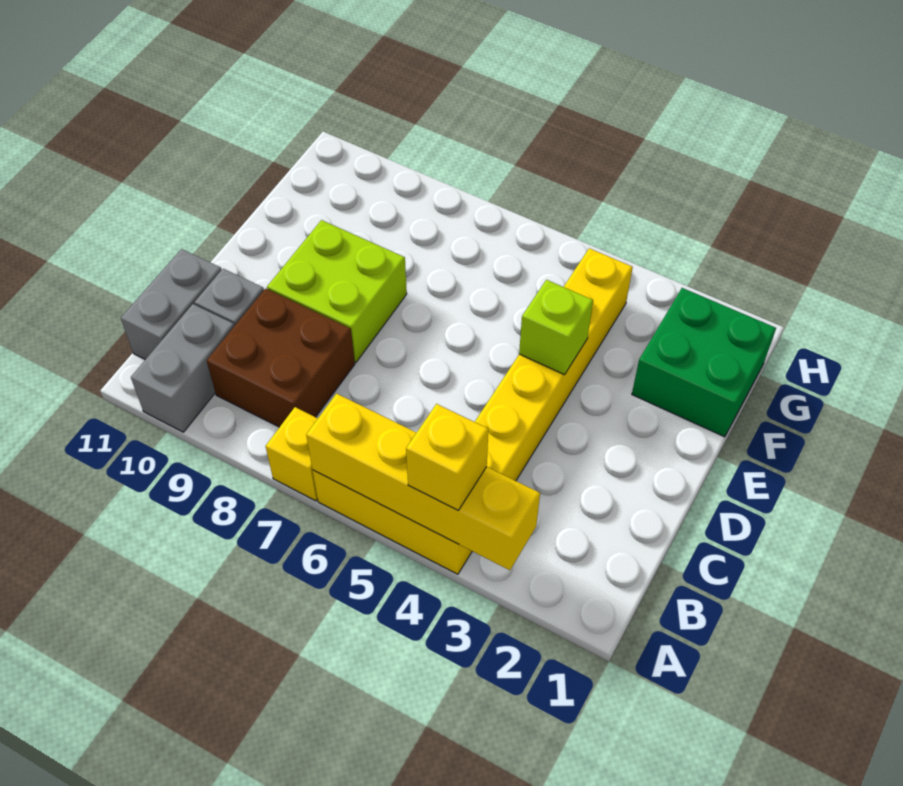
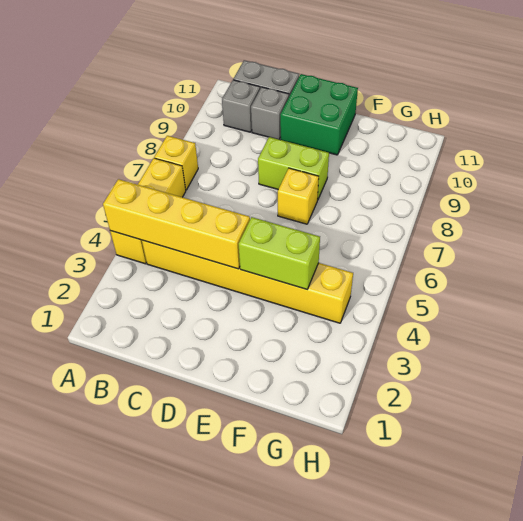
yellow 1x4 brick [306,394,540,570] -> yellow 1x4 brick turned to [103,179,250,269]
yellow 1x1 brick [406,404,488,510] -> yellow 1x1 brick moved to [278,168,319,224]
grey 1x2 brick [131,304,234,432] -> grey 1x1 brick [222,80,260,132]
brown 2x2 brick [207,289,355,427] -> none
lime 2x2 brick [267,220,407,362] -> lime 1x2 brick [258,137,329,200]
lime 1x1 brick [519,280,593,375] -> lime 1x2 brick [239,217,320,289]
green 2x2 brick [632,288,776,437] -> green 2x2 brick moved to [280,74,358,155]

